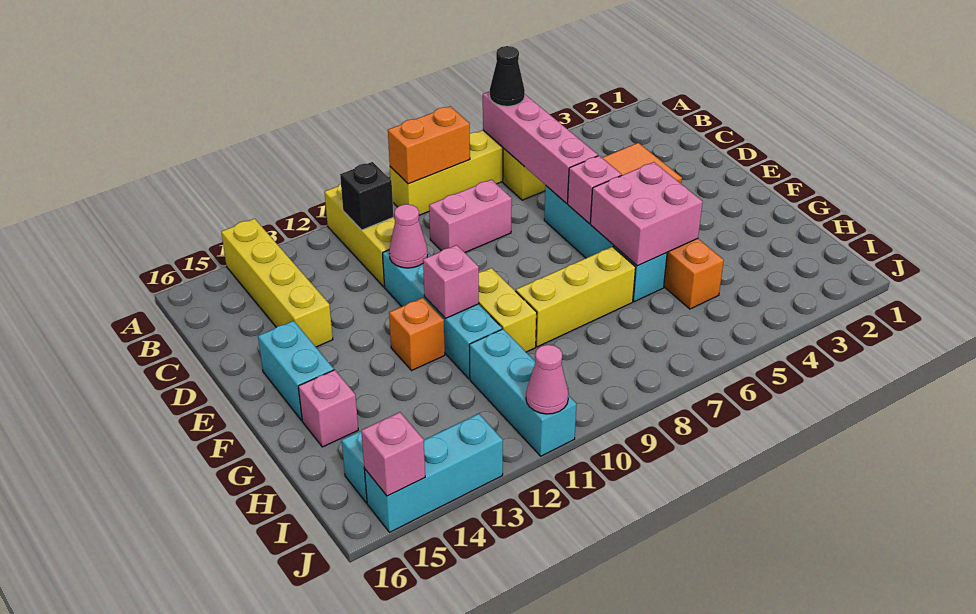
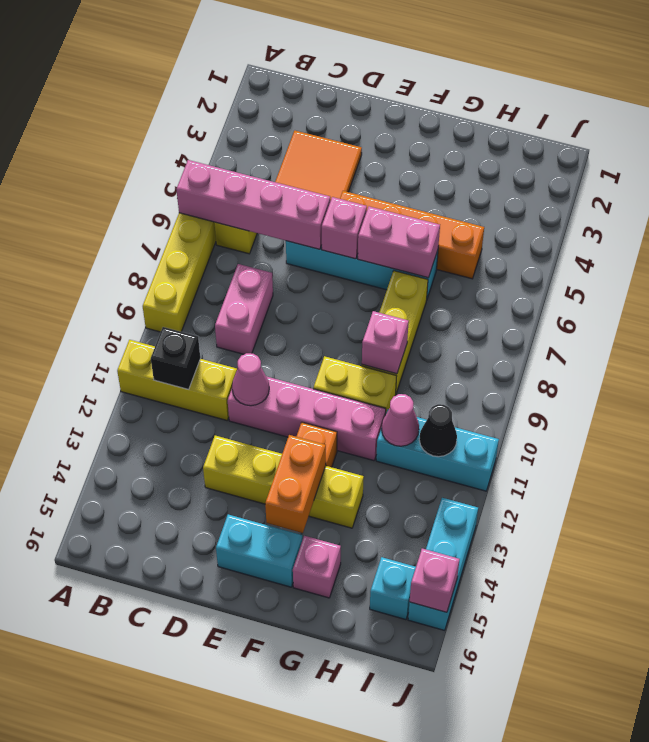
black 1x1 cone [490,46,525,106] -> black 1x1 cone moved to [419,404,457,457]
orange 1x2 brick [388,106,470,184] -> orange 1x2 brick moved to [265,435,326,533]
yellow 1x4 brick [221,219,333,347] -> yellow 1x4 brick moved to [203,436,364,528]
cyan 1x4 brick [383,250,502,379] -> pink 1x4 brick [228,377,386,461]
pink 2x2 brick [590,162,703,266] -> pink 1x2 brick [358,206,440,278]
pink 1x1 brick [423,245,479,318] -> pink 1x1 brick moved to [362,311,409,374]
pink 1x1 cone [526,345,568,414] -> pink 1x1 cone moved to [382,394,419,446]

